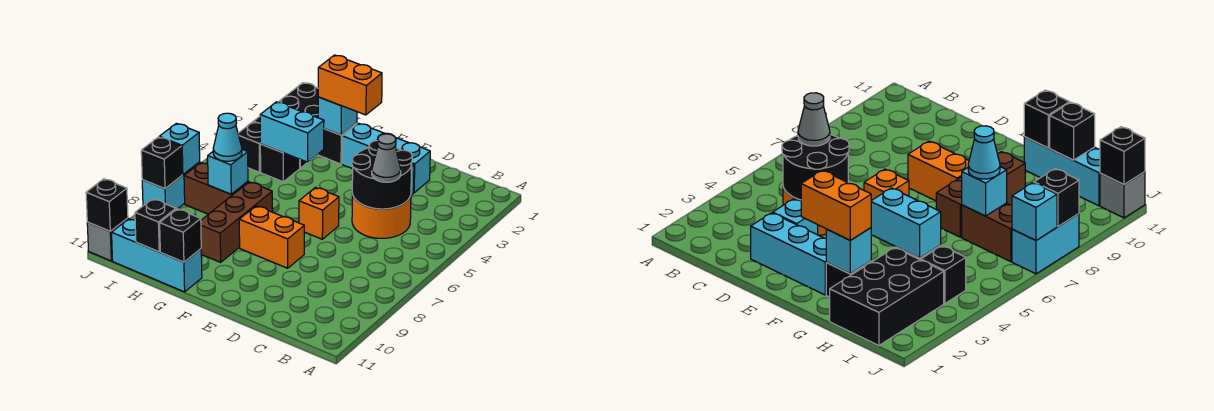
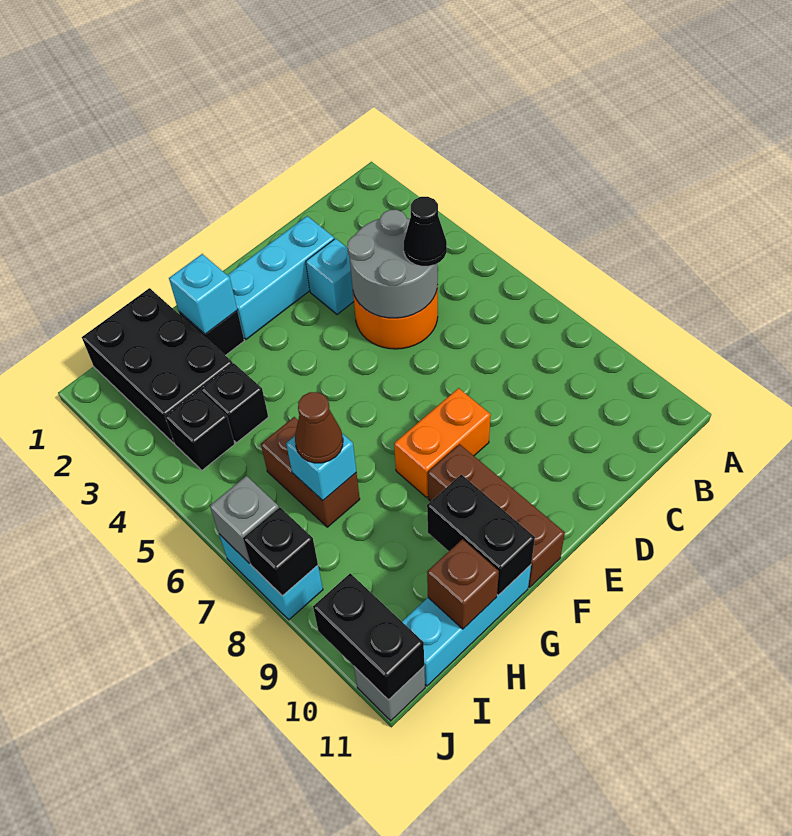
black 2x2 round brick [352,141,412,209] -> grey 2x2 round brick [347,210,438,318]
grey 1x1 cone [372,134,401,182] -> black 1x1 cone [404,197,447,266]
orange 1x1 brick [299,188,339,239] -> none
orange 1x2 brick [318,55,382,115] -> none
cyan 1x2 brick [260,102,324,162] -> none
brown 1x3 brick [201,182,273,262] -> brown 1x3 brick moved to [428,444,565,587]
black 1x1 brick [160,209,201,262] -> black 1x2 brick [427,475,535,595]
brown 1x2 brick [184,163,248,214] -> brown 1x2 brick turned to [261,417,360,527]
cyan 1x1 cone [213,113,242,161] -> brown 1x1 cone [295,392,343,463]
black 1x1 brick [135,199,176,252] -> brown 1x1 brick [427,539,499,629]
cyan 1x1 brick [159,123,200,175] -> grey 1x1 brick [210,476,279,563]
black 1x1 brick [86,179,128,231] -> black 1x2 brick [313,573,424,700]

